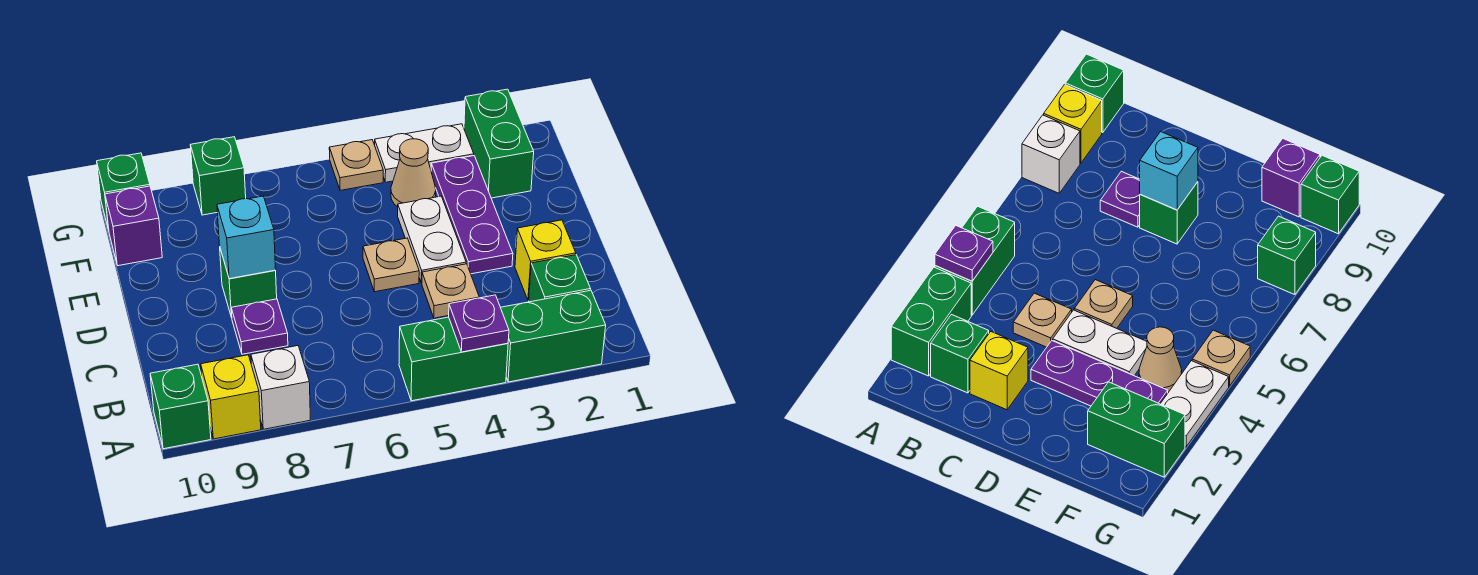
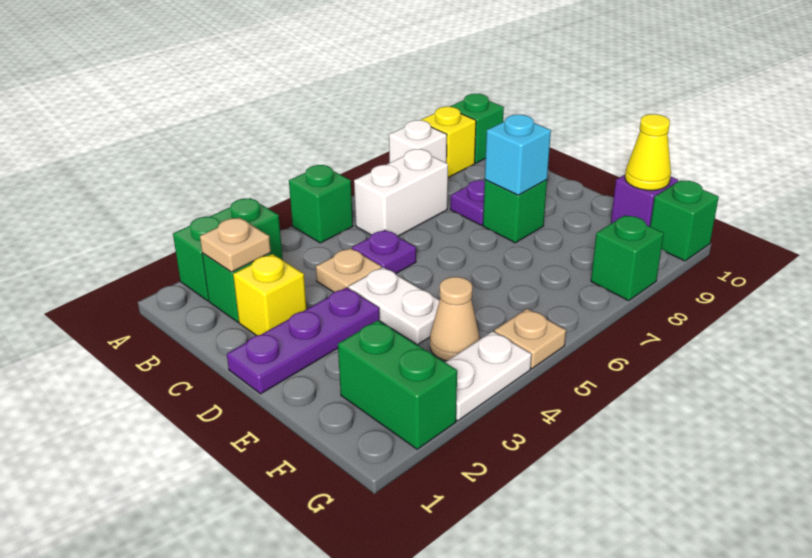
green 1x2 brick [399,317,508,401] -> green 1x1 brick [289,165,353,243]
purple 1x1 plate [449,295,509,352] -> purple 1x1 plate moved to [352,230,416,274]
none -> white 1x2 brick [354,149,448,236]
purple 1x3 plate [431,156,513,274] -> purple 1x3 plate turned to [227,287,380,394]
tan 1x1 plate [363,238,419,292] -> tan 1x1 plate moved to [200,218,271,272]
none -> yellow 1x1 cone [625,114,671,190]

